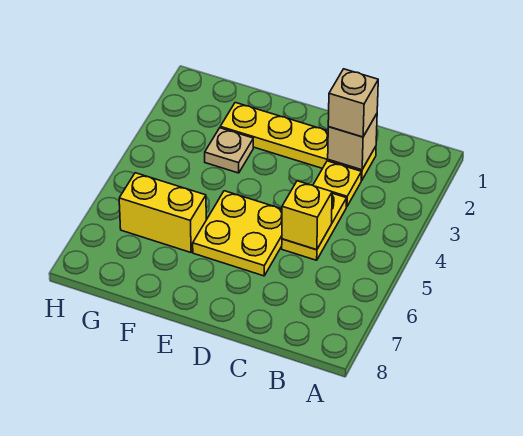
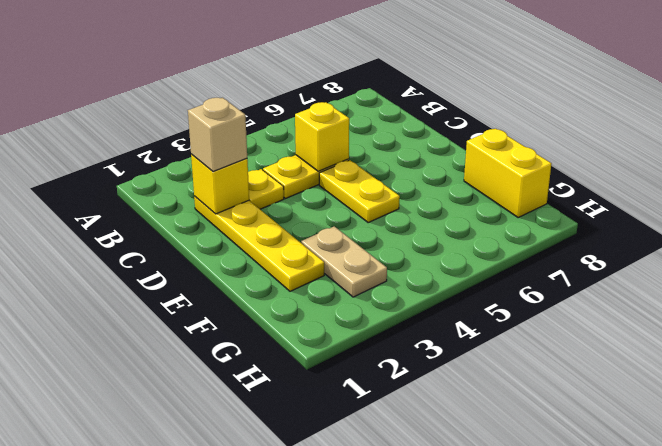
tan 1x1 brick [328,114,377,170] -> yellow 1x1 brick [191,154,249,214]
yellow 2x2 plate [193,191,282,276] -> yellow 1x2 plate [319,160,400,222]
tan 1x1 plate [205,128,253,173] -> tan 1x2 plate [301,226,387,297]
yellow 1x2 brick [119,173,206,252] -> yellow 1x2 brick moved to [464,129,552,217]

